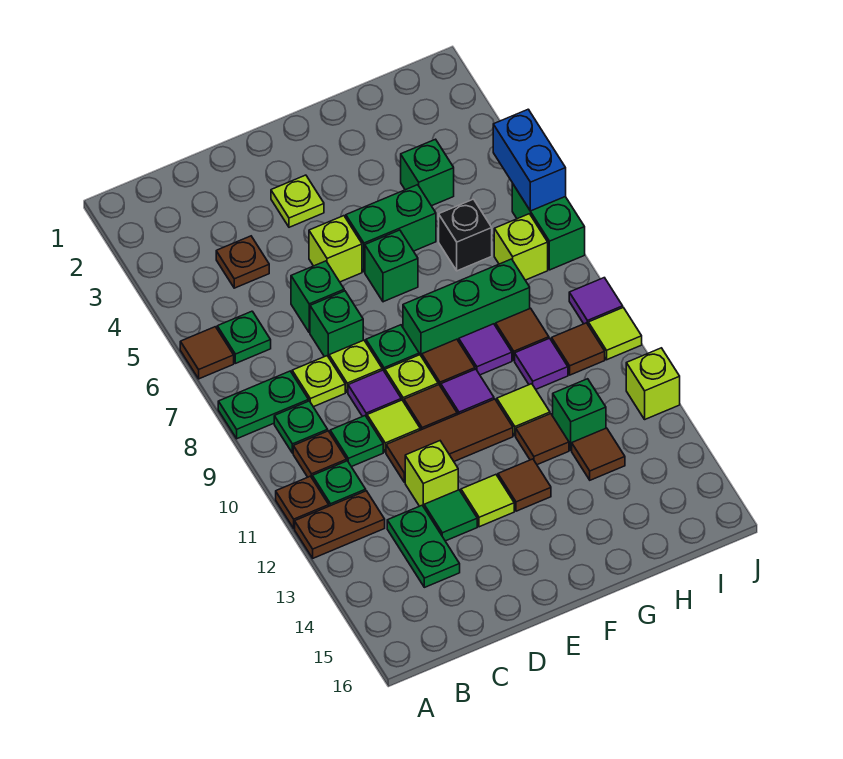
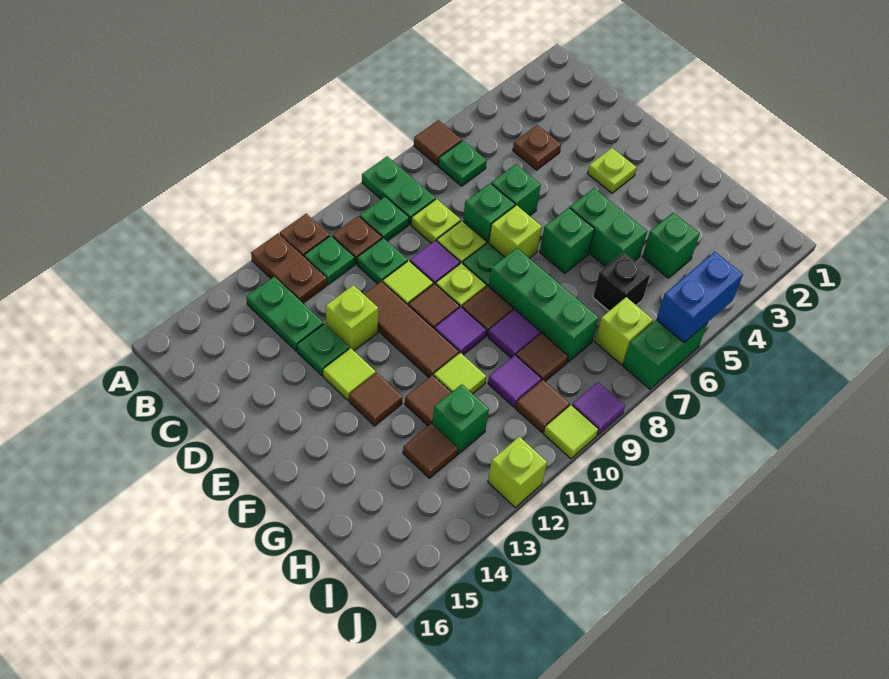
green 1x2 plate [387,505,460,587] -> green 1x2 plate turned to [247,277,323,351]
green 1x1 tile [424,490,477,541] -> green 1x1 plate [297,324,349,375]
lime 1x1 brick [309,216,362,282] -> lime 1x1 brick moved to [489,205,542,258]

